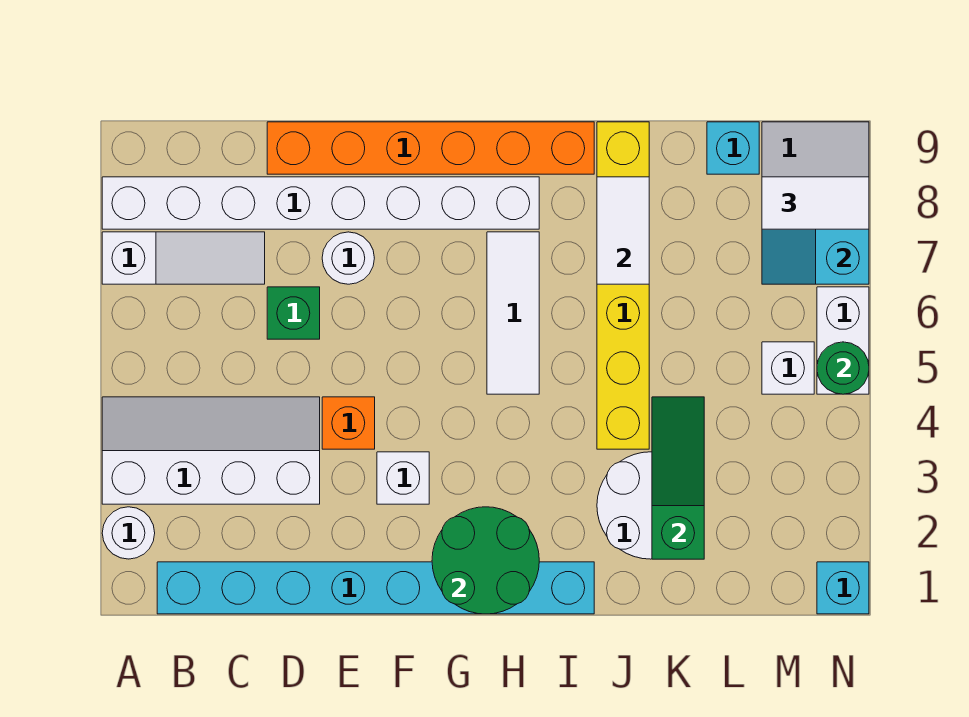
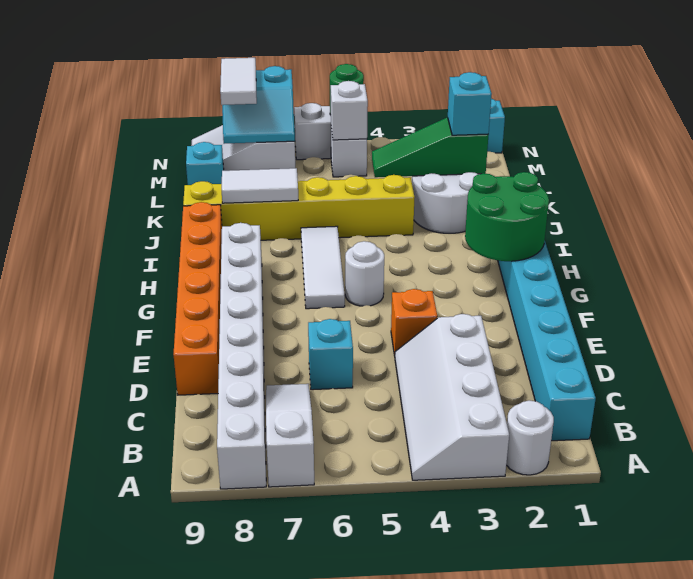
green 1x1 brick [267,287,320,339] -> cyan 1x1 brick [308,319,353,390]
white 1x1 round brick [322,232,374,284] -> white 1x1 round brick moved to [345,241,384,306]
white 1x1 brick [377,452,429,504] -> white 1x1 brick moved to [331,81,368,140]
white 1x3 tile [487,232,539,394] -> white 1x3 tile turned to [301,226,345,309]
none -> cyan 1x1 brick [448,72,492,135]

